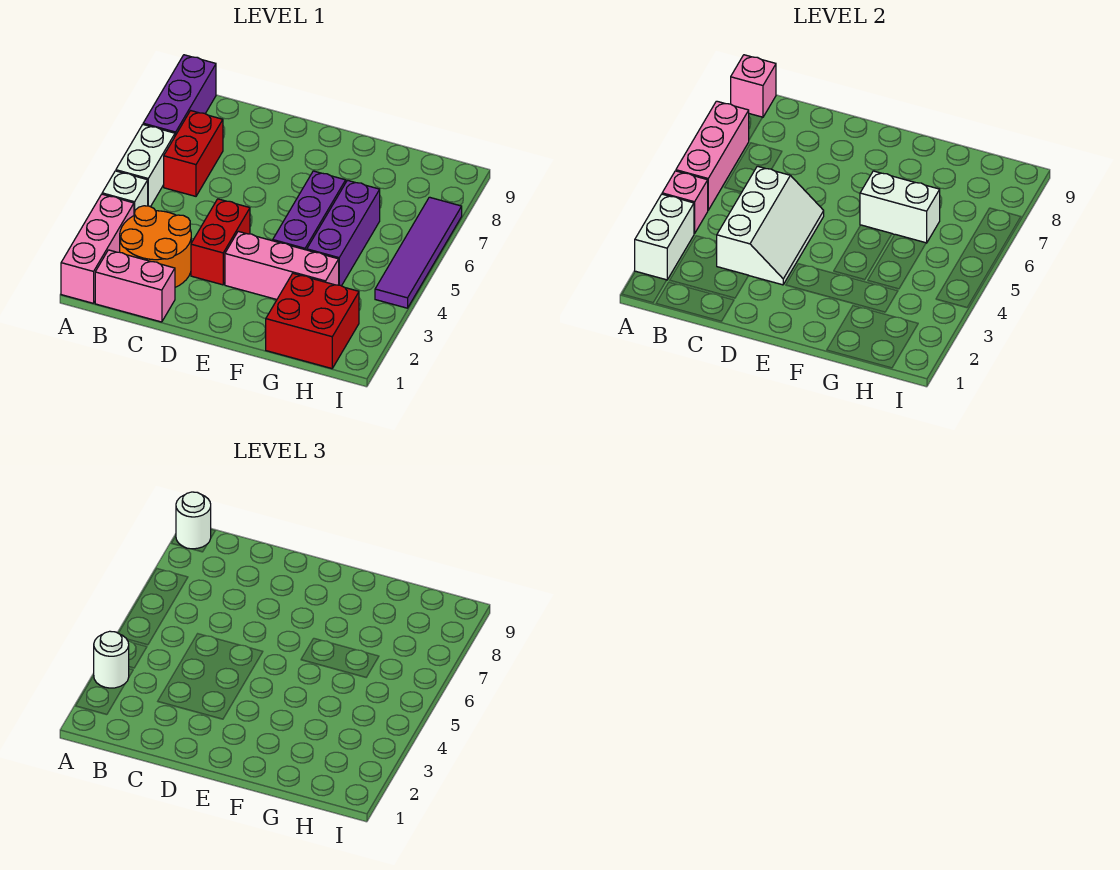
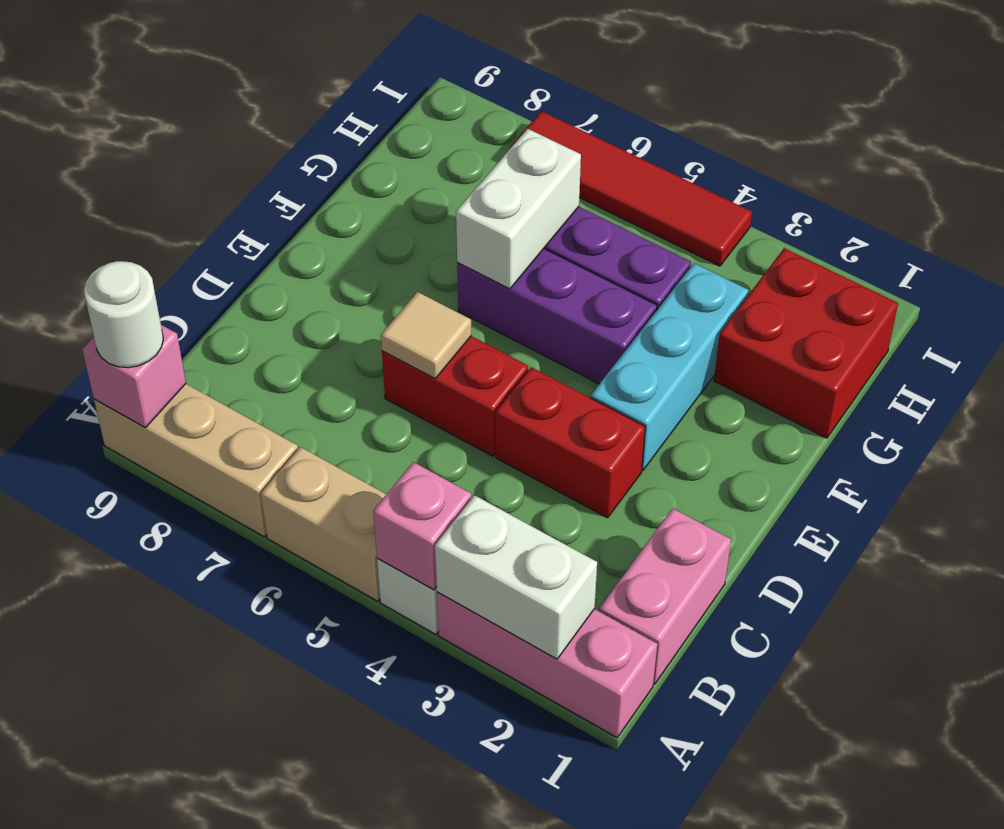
white 1x1 round brick [94,631,129,688] -> none
white 1x2 brick [116,125,175,207] -> tan 1x2 brick [261,447,386,601]
pink 1x3 brick [676,101,749,210] -> none
purple 1x3 brick [143,55,216,136] -> tan 1x3 brick [94,384,298,537]
orange 2x2 round brick [120,206,191,287] -> none
red 1x2 brick [164,111,223,196] -> red 1x2 brick moved to [382,336,528,456]
white 2x3 slope [717,166,824,285] -> none
none -> tan 1x1 tile [381,292,471,378]
pink 1x3 brick [225,231,339,300] -> cyan 1x3 brick [591,263,749,470]
purple 1x4 tile [375,197,462,308] -> red 1x4 tile [510,111,752,266]

